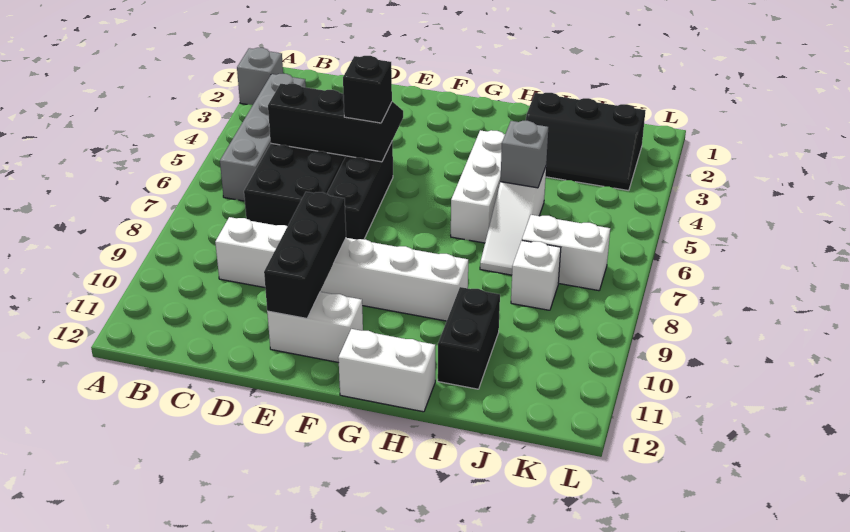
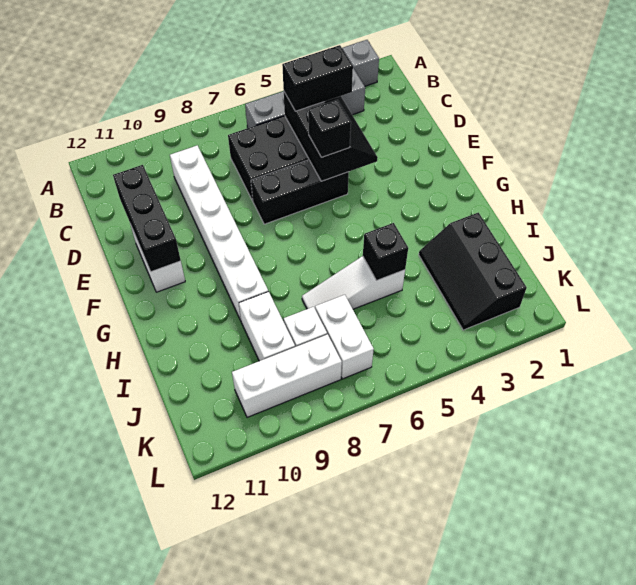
black 1x3 brick [264,192,346,319] -> black 1x3 brick turned to [113,165,181,272]
white 1x2 brick [338,329,435,412] -> white 1x2 brick moved to [239,292,295,361]
white 1x3 brick [451,130,505,243] -> white 1x3 brick moved to [232,334,342,417]
grey 1x1 brick [500,121,548,188] -> black 1x1 brick [363,223,408,281]
black 1x2 brick [438,287,500,389] -> black 1x2 brick moved to [282,45,353,111]

